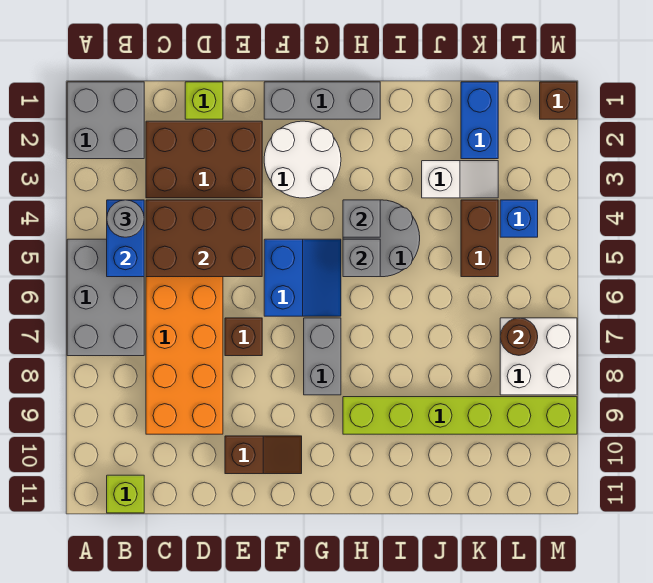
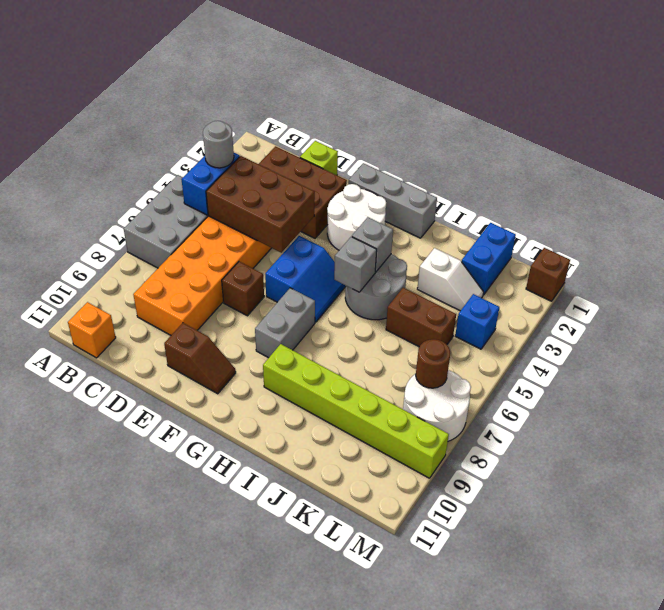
grey 2x2 brick [67,82,144,159] -> none
lime 1x1 brick [107,475,144,513] -> orange 1x1 brick [68,302,116,358]
brown 1x2 brick [461,200,498,277] -> brown 1x2 brick turned to [386,288,456,347]
white 2x2 brick [500,318,577,395] -> white 2x2 round brick [403,370,471,441]

